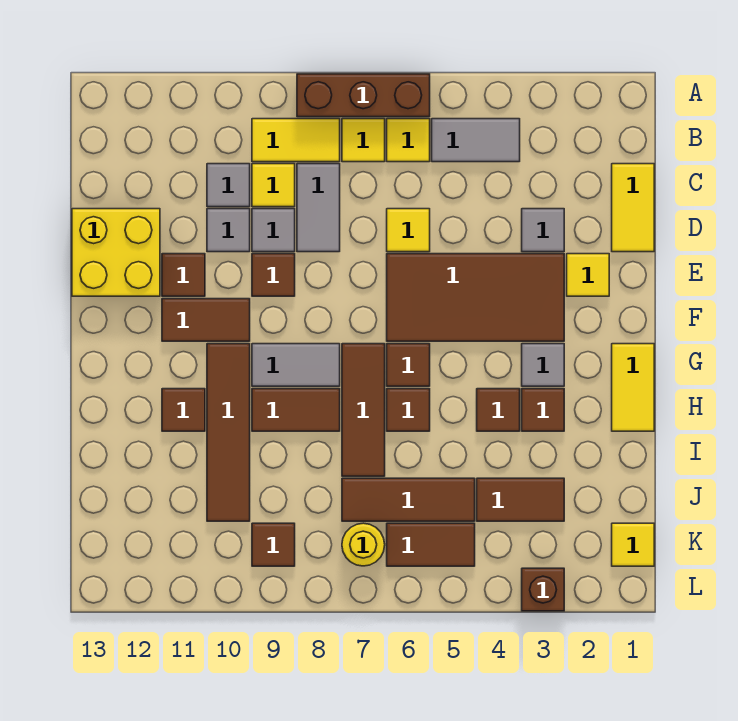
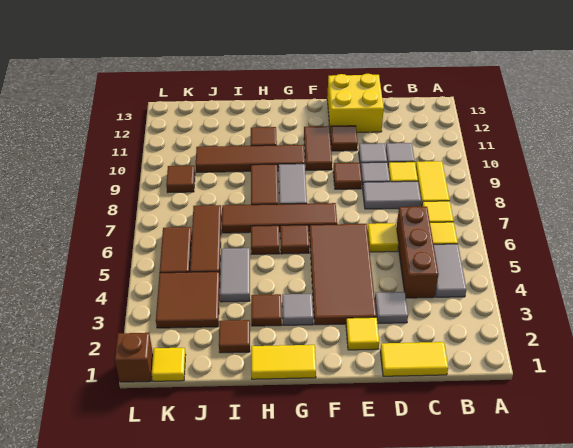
brown 1x3 brick [297,74,430,117] -> brown 1x3 brick moved to [396,206,438,298]
brown 1x3 tile [342,344,385,476] -> brown 1x4 tile [222,203,337,233]
brown 1x1 tile [477,389,520,431] -> brown 1x1 tile moved to [219,320,250,353]
none -> grey 1x2 tile [220,248,250,302]
brown 1x2 tile [477,478,564,521] -> brown 2x2 tile [156,272,220,328]
yellow 1x1 round brick [342,523,385,566] -> none
brown 1x1 brick [522,568,564,611] -> brown 1x1 brick moved to [115,333,153,382]

